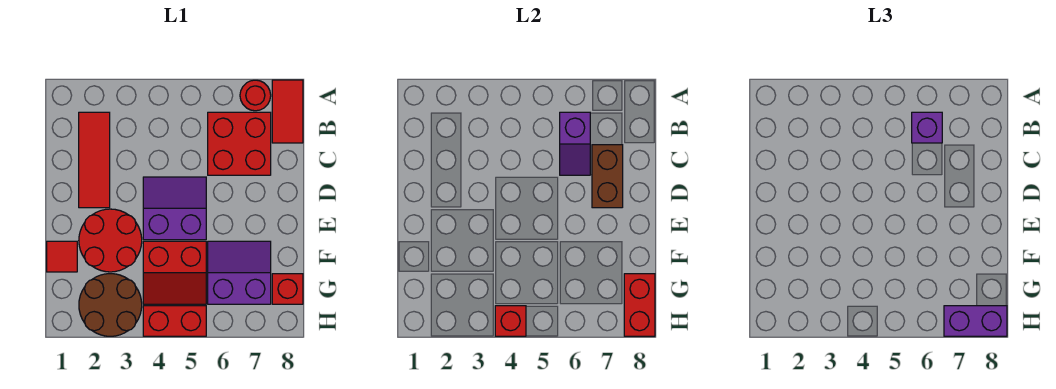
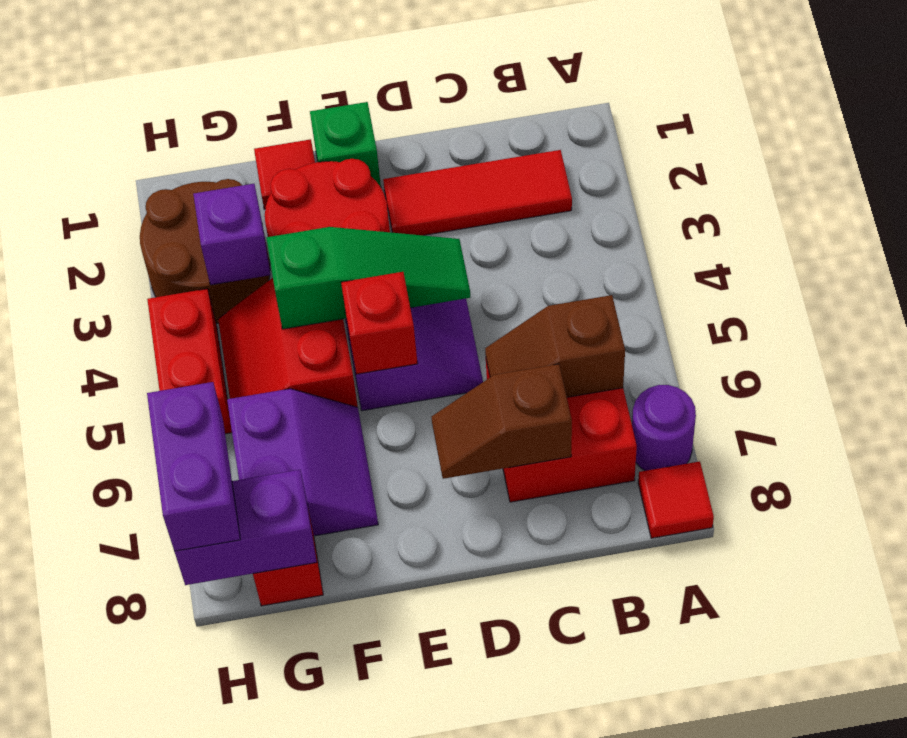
red 1x1 round brick [240,80,271,111] -> purple 1x1 round brick [632,385,696,471]
red 1x2 tile [272,80,303,143] -> red 1x1 tile [638,461,714,538]
purple 1x2 slope [560,112,590,175] -> brown 1x2 slope [485,295,625,397]
purple 1x1 brick [912,112,942,143] -> purple 1x1 brick moved to [193,184,270,285]
brown 1x2 brick [592,145,623,208] -> brown 1x2 slope [432,364,572,479]
none -> green 1x3 slope [267,227,470,329]
none -> green 1x1 brick [310,102,381,187]
red 1x2 brick [624,274,655,336] -> purple 1x2 brick [174,470,317,585]
red 1x1 brick [495,306,526,336] -> red 1x1 brick moved to [341,272,417,374]

